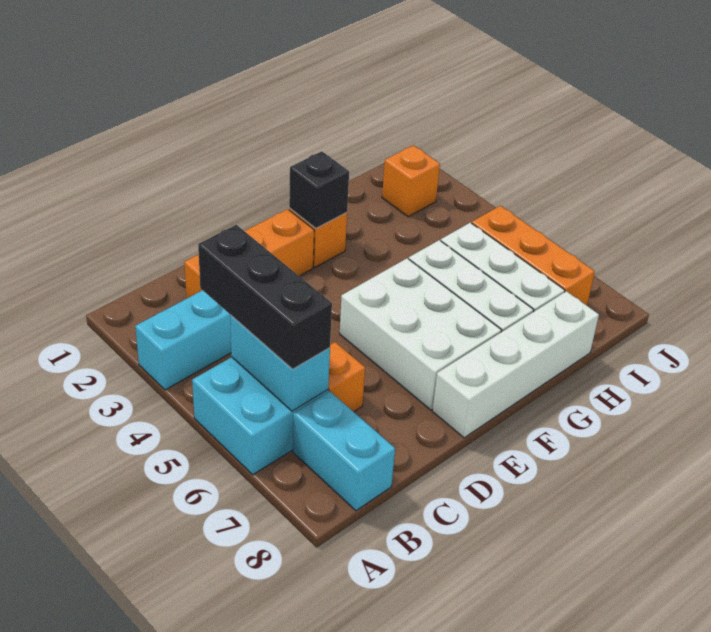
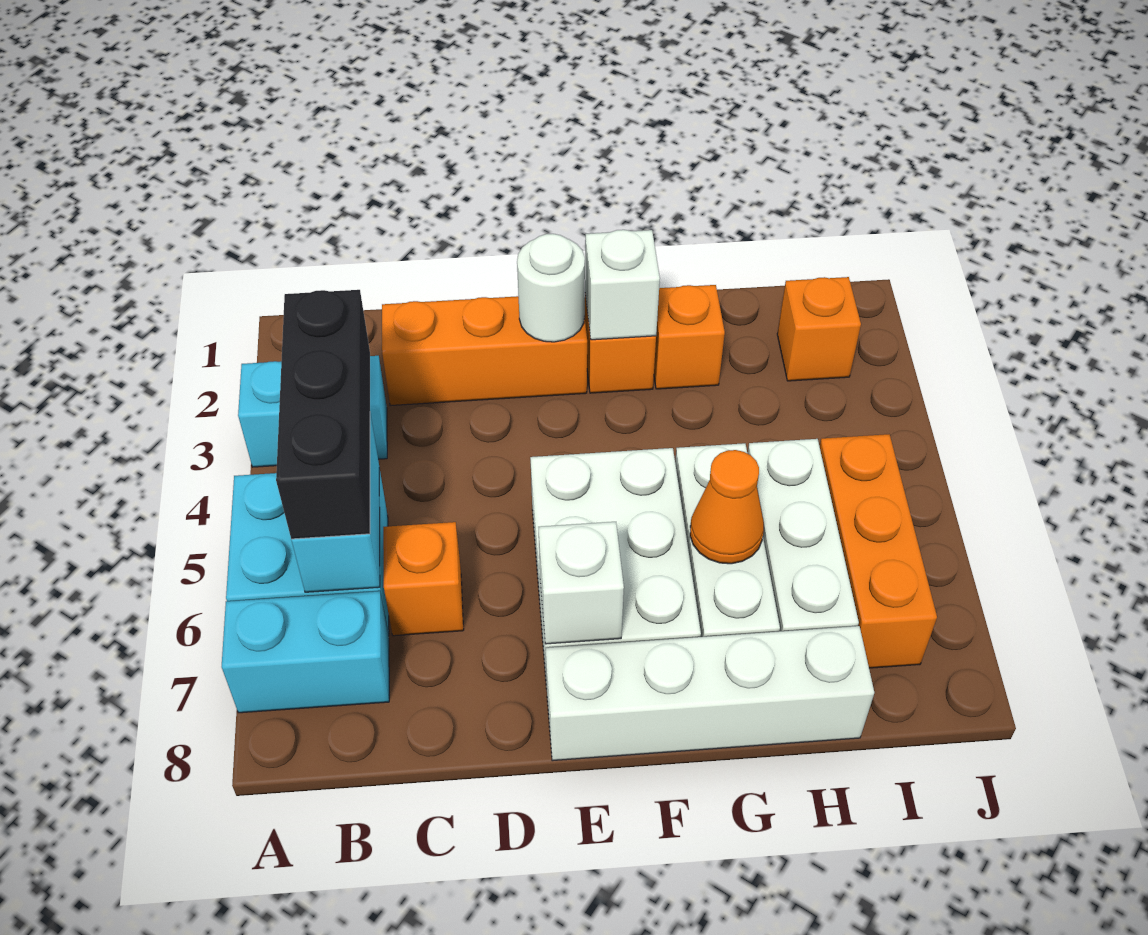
cyan 1x2 brick [293,391,395,511] -> cyan 1x2 brick turned to [222,591,389,713]
none -> white 1x1 round brick [517,234,585,342]
none -> white 1x1 brick [539,522,624,644]
black 1x1 brick [289,151,349,228] -> white 1x1 brick [585,230,660,340]
none -> orange 1x1 brick [654,285,725,389]
none -> orange 1x1 cone [690,450,764,564]

